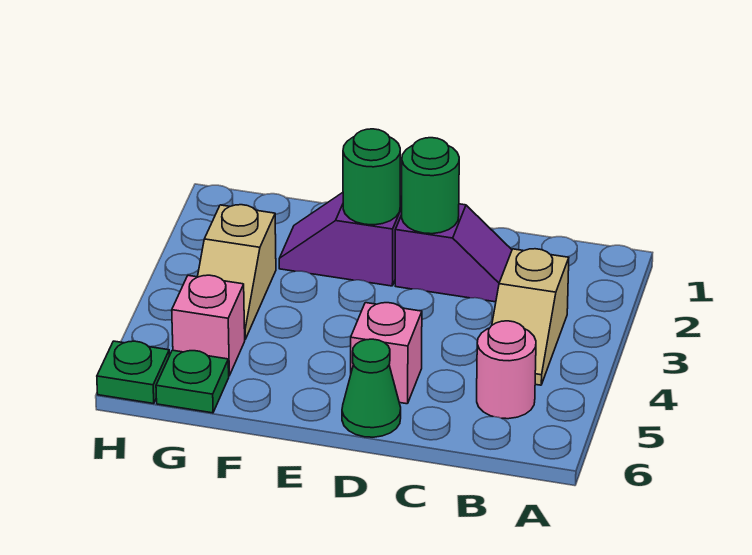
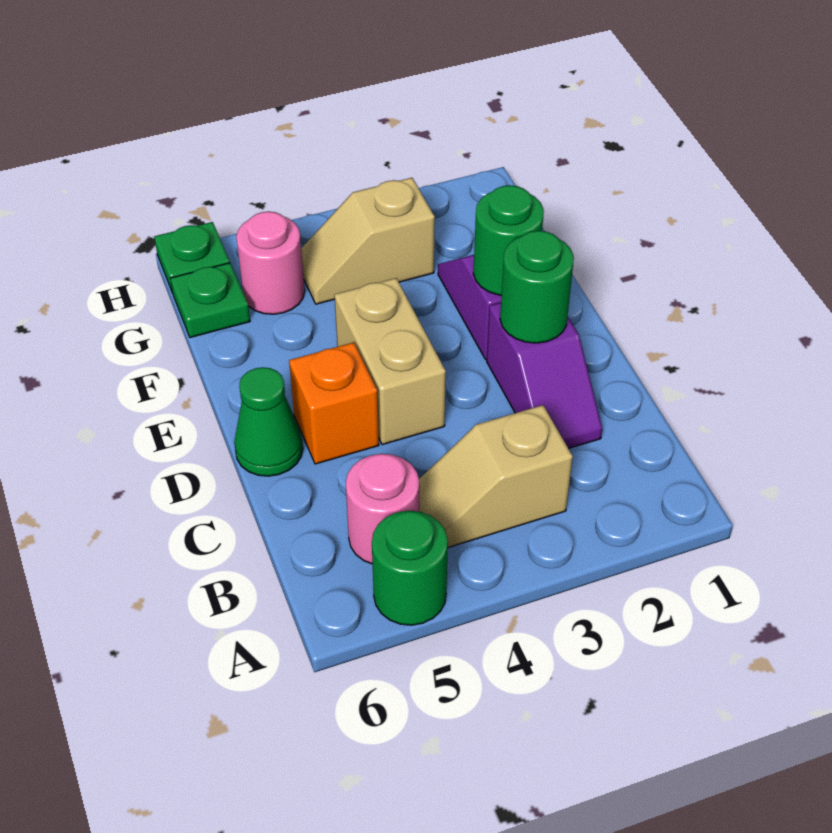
none -> green 1x1 round brick [372,511,448,625]
none -> tan 1x2 brick [334,278,446,445]
pink 1x1 brick [351,303,422,404] -> orange 1x1 brick [289,343,379,464]
pink 1x1 brick [172,275,245,376] -> pink 1x1 round brick [236,211,305,314]

